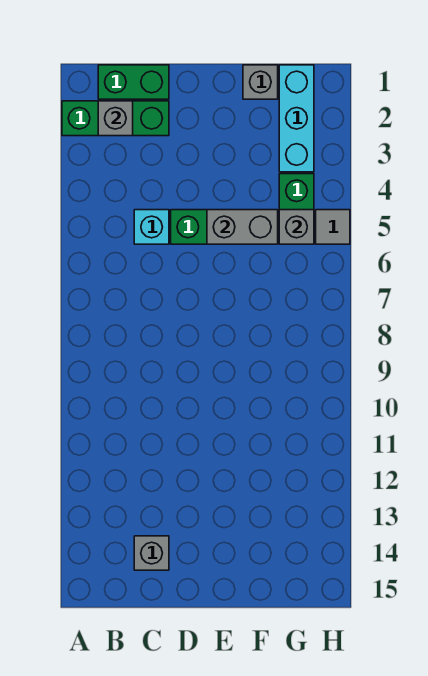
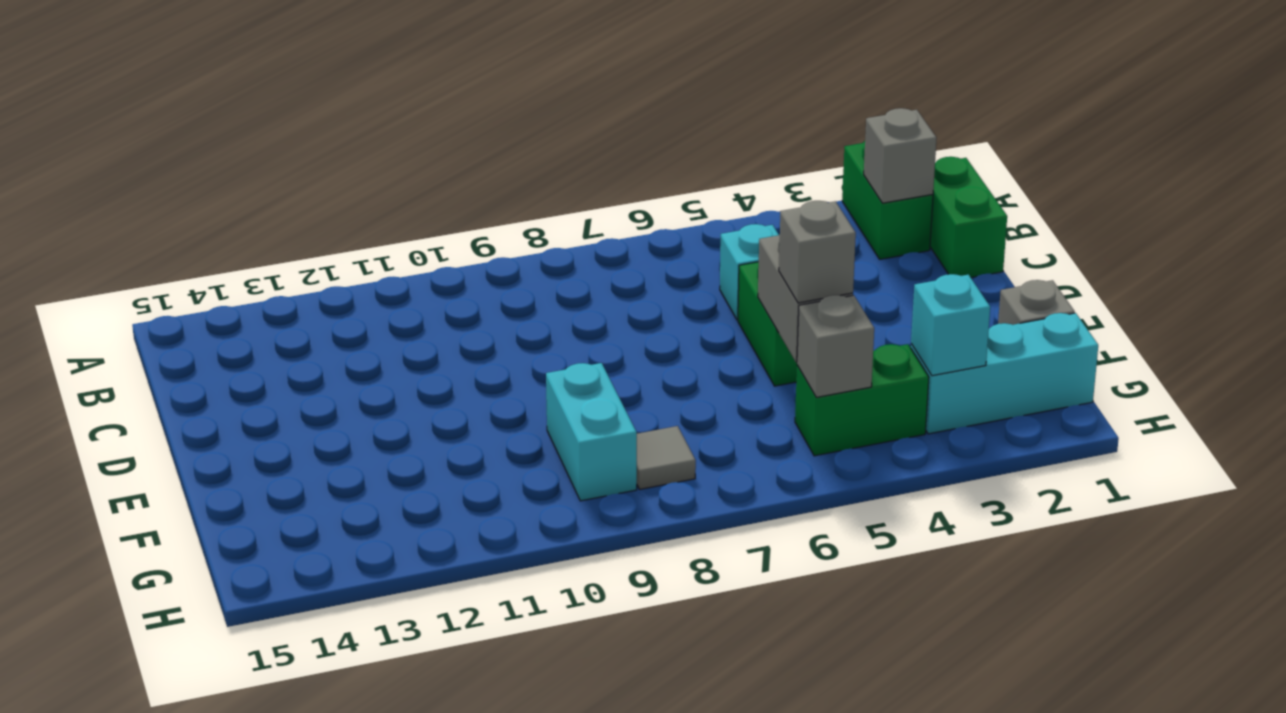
green 1x3 brick [62,101,169,136] -> green 1x2 brick [842,141,933,259]
grey 1x1 brick [134,536,169,570] -> grey 1x1 brick moved to [779,201,856,303]
none -> cyan 1x2 brick [546,363,637,501]
none -> cyan 1x1 brick [911,274,990,376]
grey 1x1 tile [316,210,350,244] -> grey 1x1 tile moved to [637,426,696,489]

